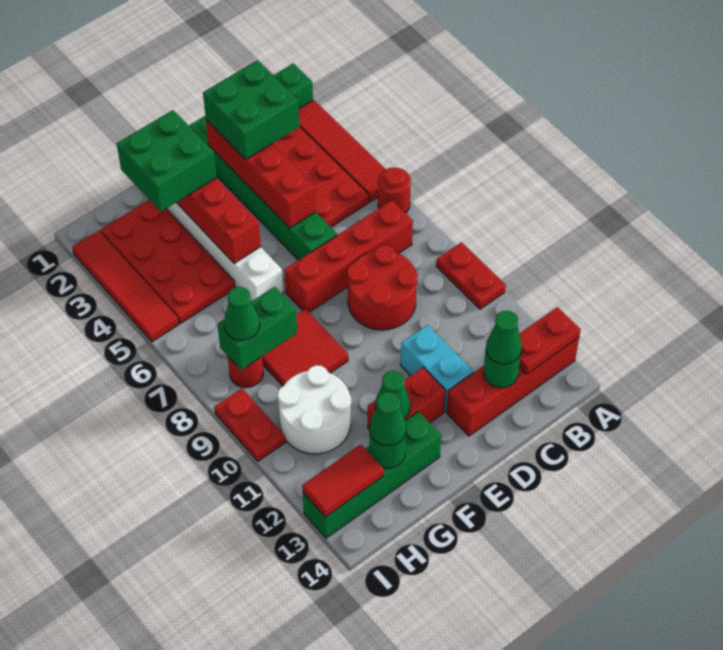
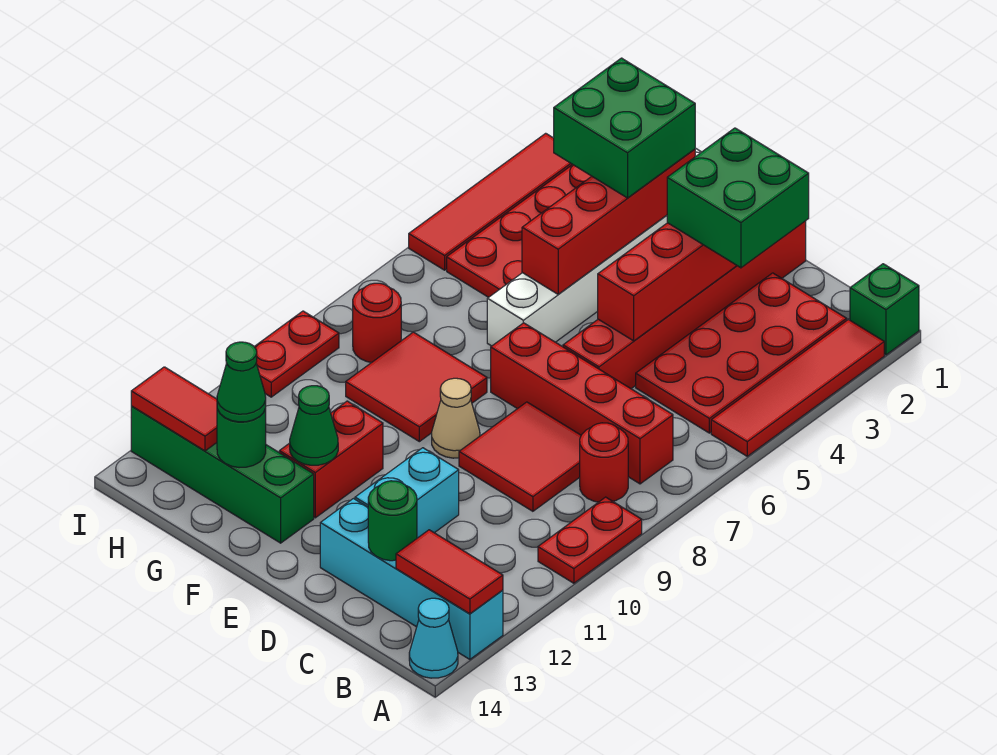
red 1x1 round brick [378,168,411,213] -> red 1x1 round brick moved to [580,423,628,502]
red 1x4 brick [447,338,579,436] -> cyan 1x4 brick [320,499,503,659]
red 1x2 plate [519,307,581,374] -> red 1x2 tile [396,530,503,614]
none -> cyan 1x1 cone [409,598,458,678]
red 2x2 round brick [347,245,418,330] -> red 2x2 tile [459,402,581,511]
green 1x1 cone [486,311,522,364] -> none
green 1x6 brick [189,116,337,260] -> red 1x6 brick [563,221,806,389]
none -> tan 1x1 cone [432,378,480,458]
red 1x2 brick [368,368,446,430] -> red 1x2 brick turned to [279,401,383,518]
green 1x2 brick [217,287,297,370] -> none
white 2x2 round brick [277,365,351,454] -> none
green 1x1 cone [224,287,260,340] -> none

